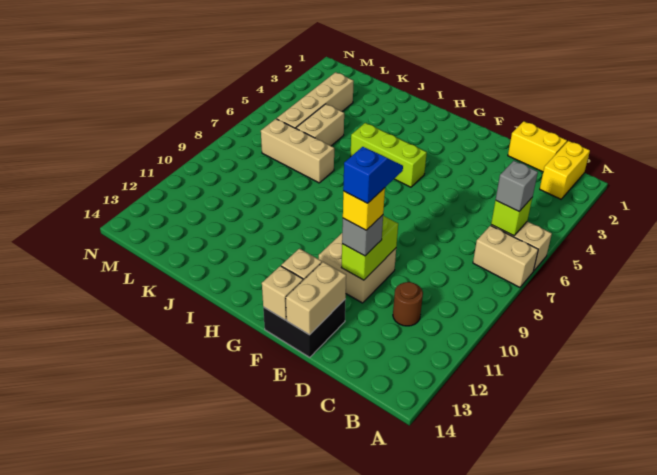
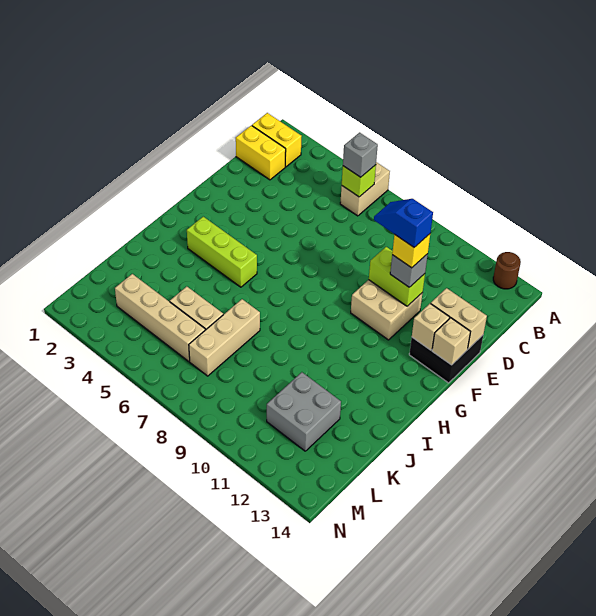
tan 1x2 brick [473,226,538,287] -> none
yellow 1x2 brick [508,121,567,172] -> yellow 1x2 brick turned to [236,126,286,180]
brown 1x1 round brick [393,282,423,326] -> brown 1x1 round brick moved to [493,252,521,289]
lime 1x3 brick [351,123,427,187] -> lime 1x3 brick turned to [187,217,257,287]
none -> grey 2x2 brick [267,372,341,451]

